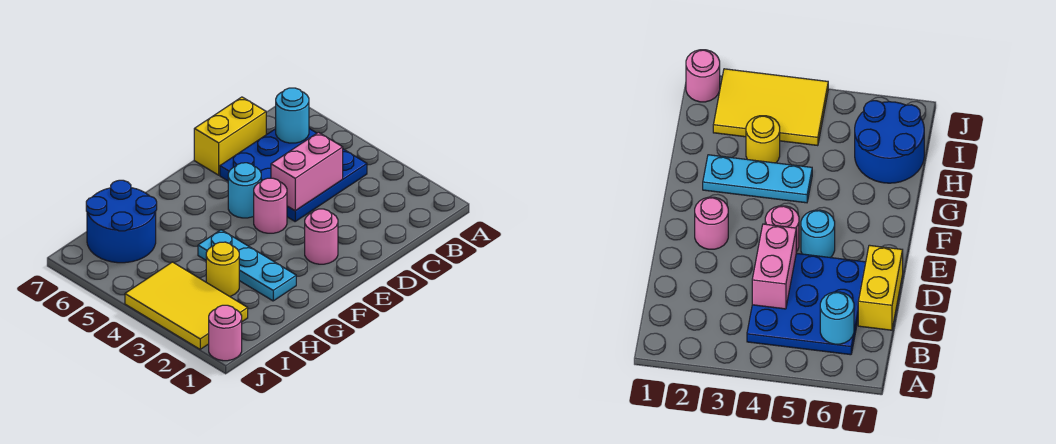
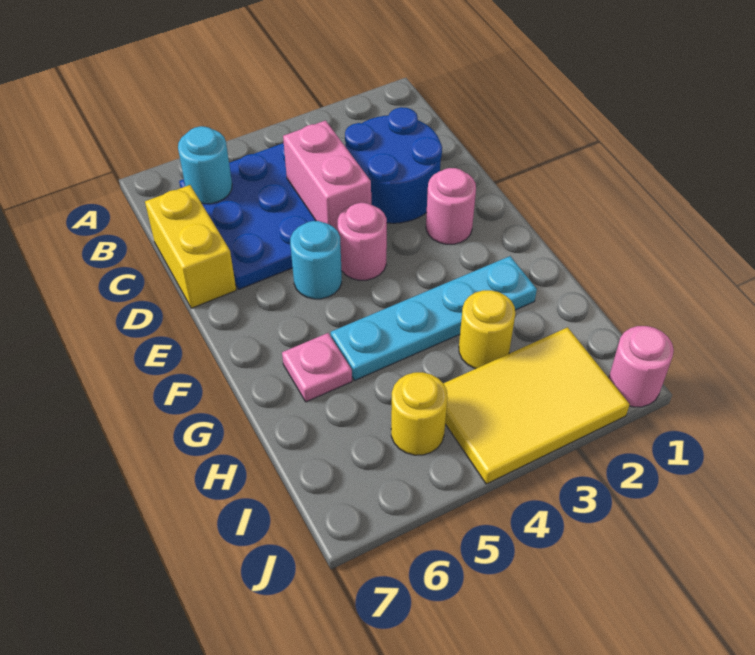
cyan 1x3 plate [198,230,296,301] -> cyan 1x4 plate [331,256,537,381]
none -> pink 1x1 plate [282,333,352,402]
blue 2x2 round brick [86,180,157,263] -> blue 2x2 round brick moved to [345,107,442,223]
none -> yellow 1x1 round brick [391,372,448,455]

